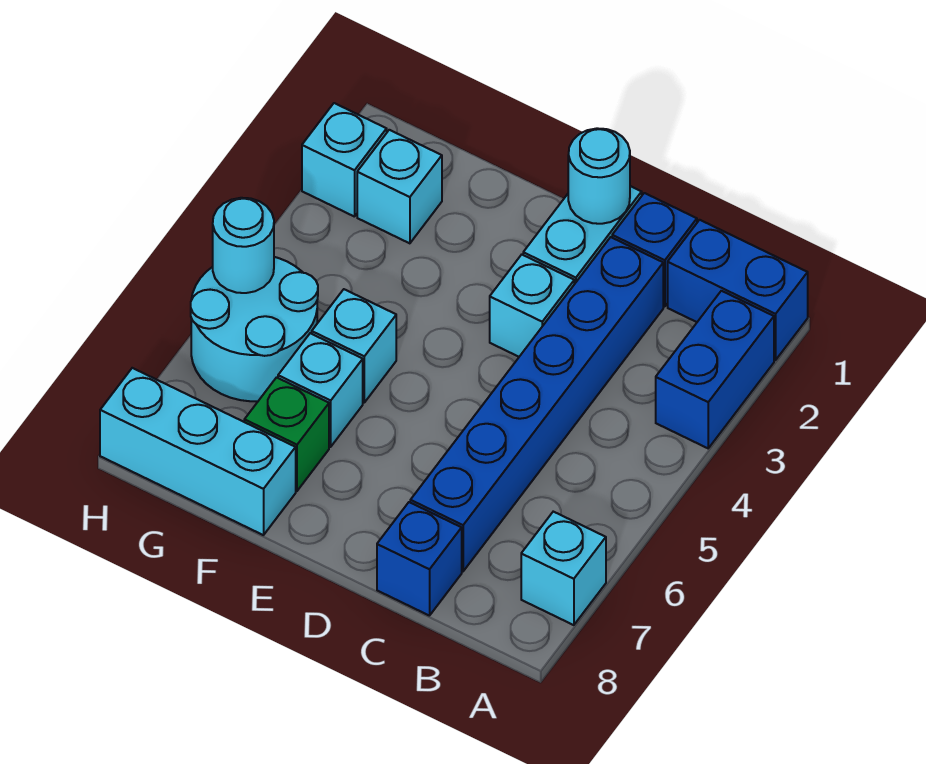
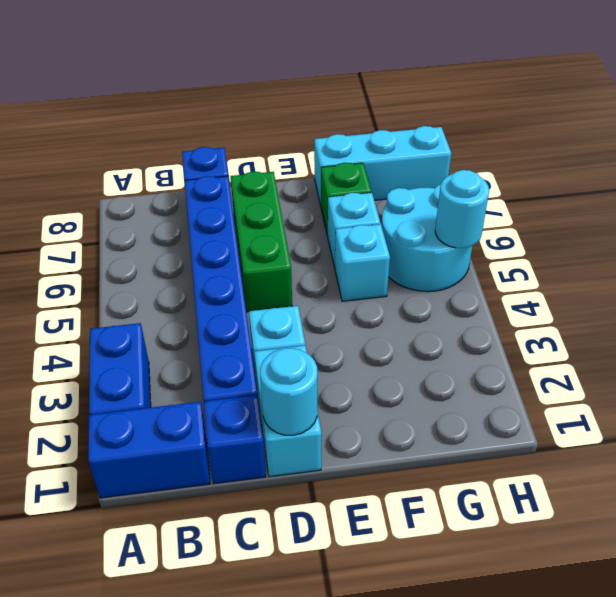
cyan 1x1 brick [521,512,606,625] -> none
none -> green 1x3 brick [231,171,292,312]
cyan 1x1 brick [357,130,442,243] -> none
cyan 1x1 brick [302,103,387,217] -> none

